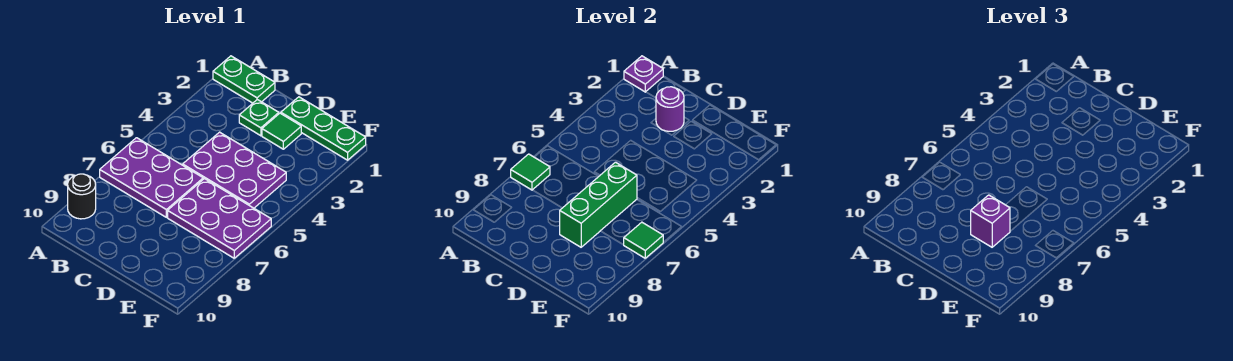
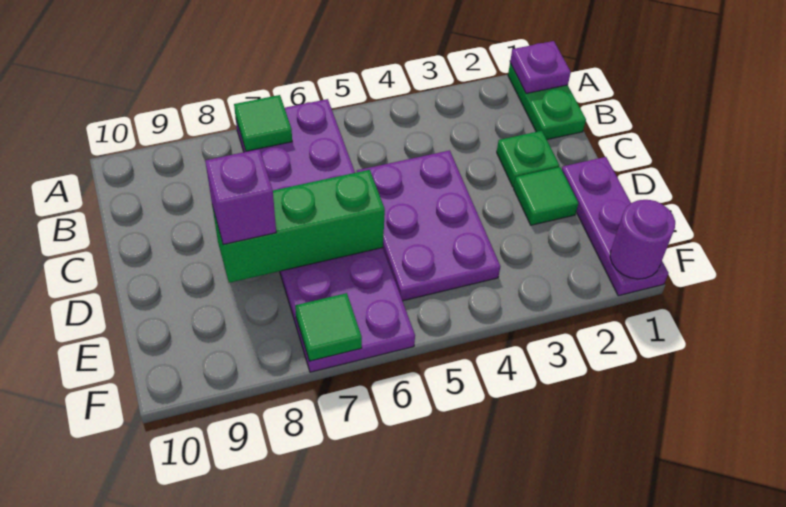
black 1x1 round brick [68,174,96,219] -> none
purple 1x1 round brick [656,87,684,131] -> purple 1x1 round brick moved to [610,200,675,279]
green 1x3 plate [281,97,366,160] -> purple 1x3 plate [562,157,668,296]

